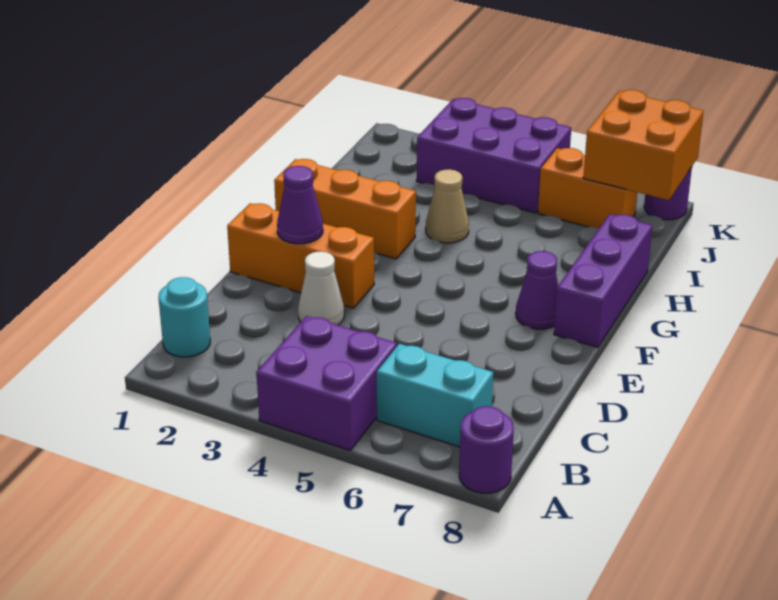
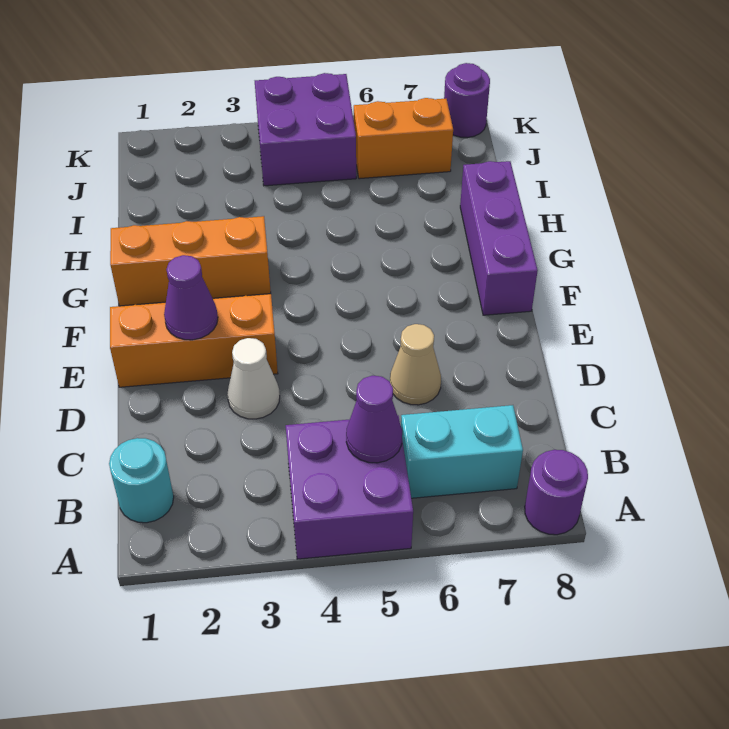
purple 1x1 cone [516,251,558,329] -> purple 1x1 cone moved to [346,376,402,463]
tan 1x1 cone [426,169,469,243] -> tan 1x1 cone moved to [390,324,441,405]
purple 2x3 brick [417,98,571,213] -> purple 2x2 brick [255,73,356,186]
orange 2x2 brick [583,90,704,200] -> none

